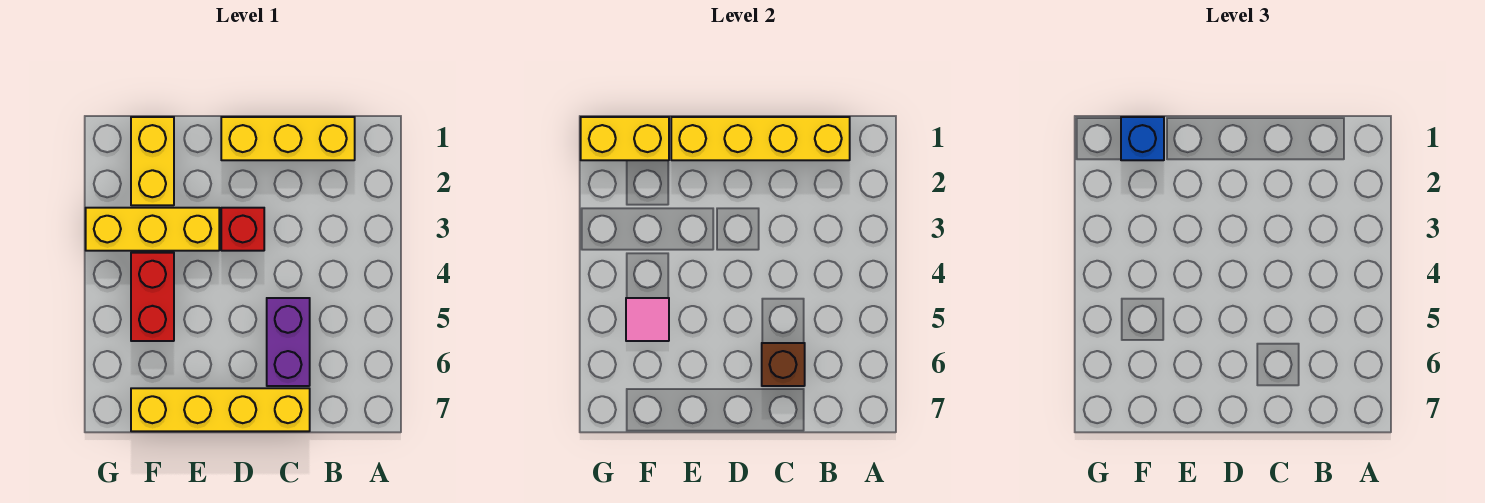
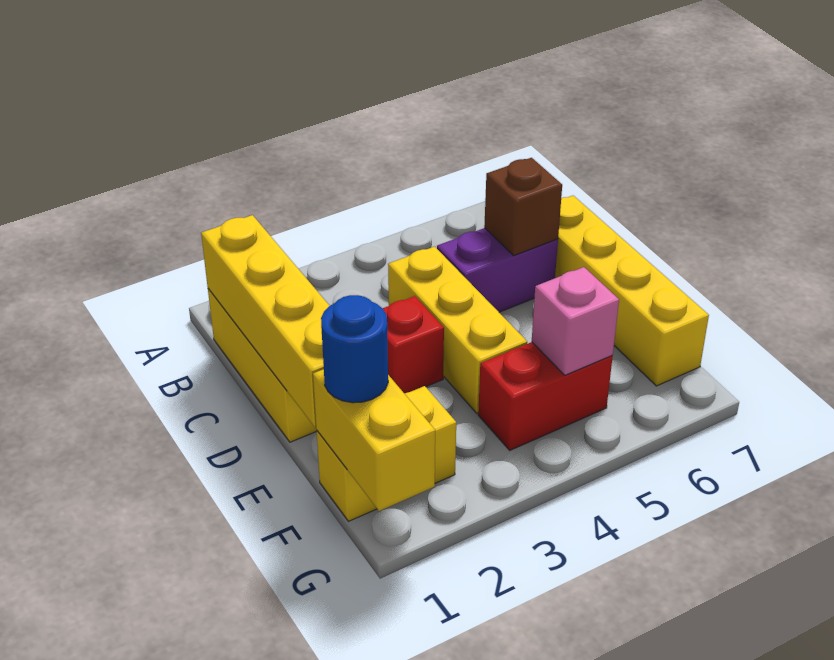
yellow 1x3 brick [86,208,219,251] -> yellow 1x3 brick moved to [388,247,527,413]
blue 1x1 brick [1121,117,1164,160] -> blue 1x1 round brick [321,295,388,403]
pink 1x1 tile [626,298,669,341] -> pink 1x1 brick [532,267,619,375]

